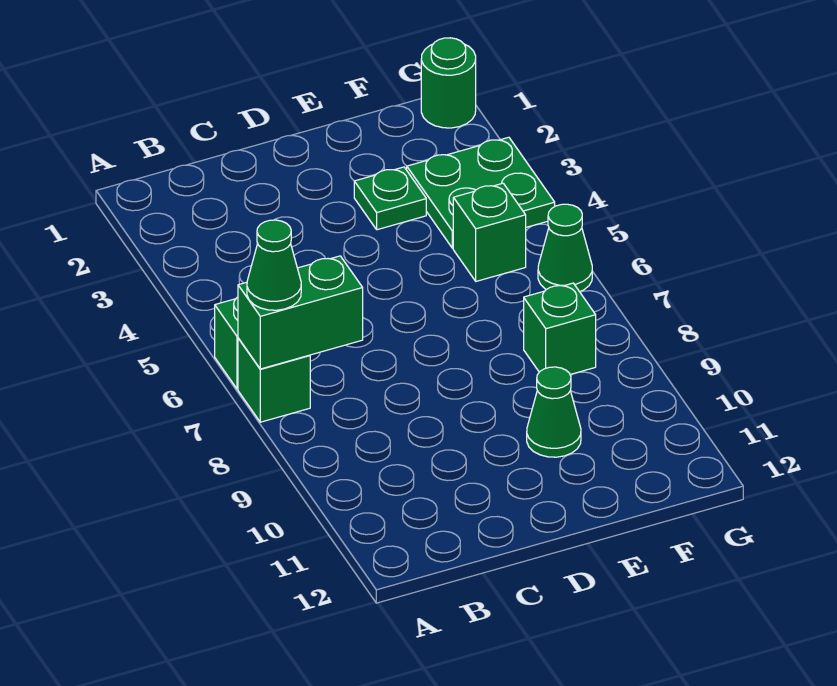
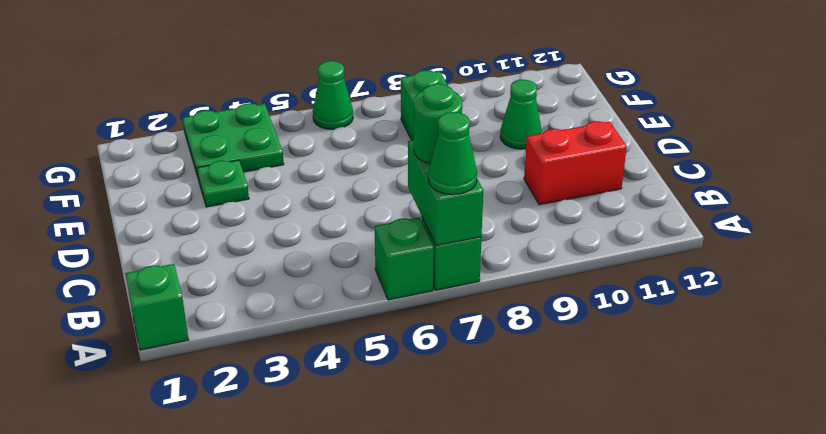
none -> red 1x2 brick [524,121,627,205]
green 1x1 brick [453,183,526,281] -> green 1x1 brick moved to [125,264,188,350]
green 1x1 round brick [421,38,476,128] -> green 1x1 round brick moved to [414,84,462,164]

